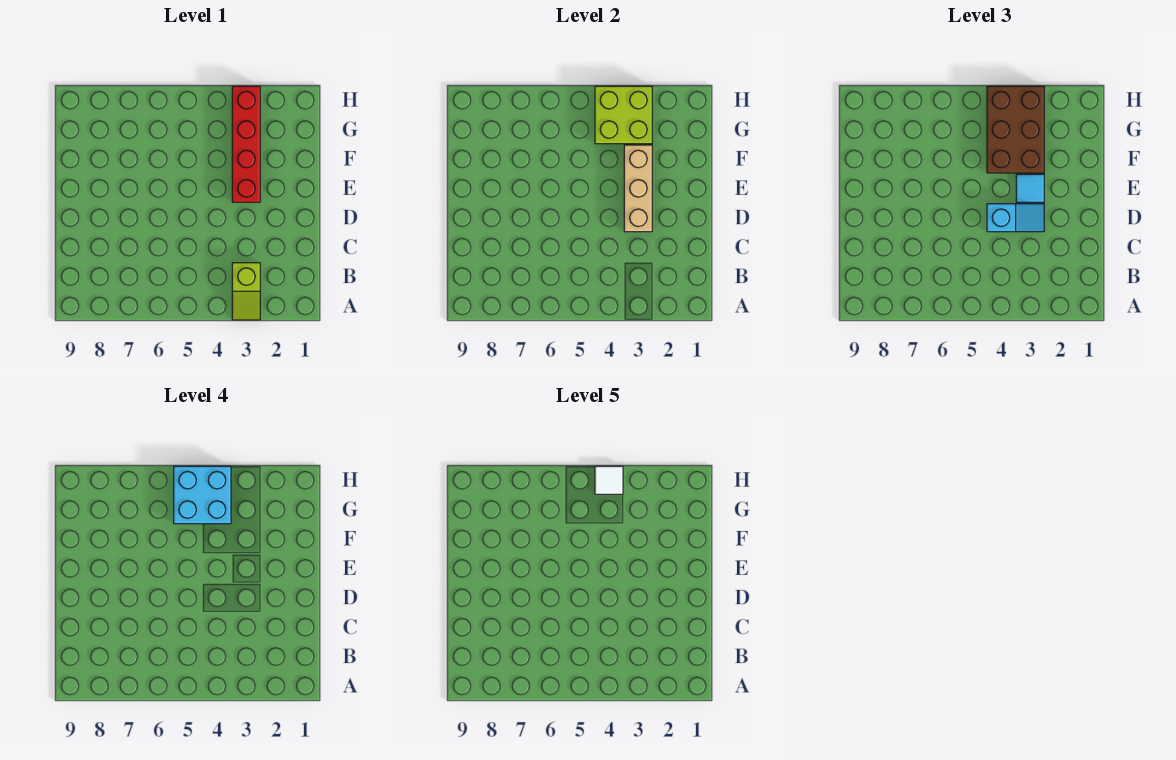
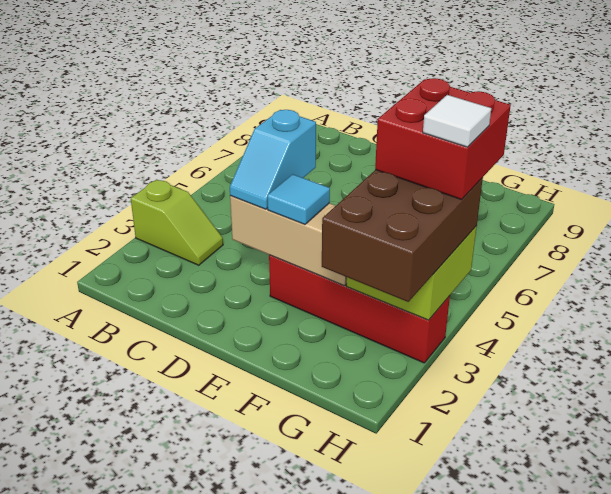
lime 1x2 slope [232,263,260,320] -> lime 1x2 slope turned to [131,179,223,265]
brown 2x3 brick [987,86,1044,173] -> brown 2x3 brick turned to [322,170,483,302]
cyan 2x2 brick [174,466,231,524] -> red 2x2 brick [375,78,511,200]

